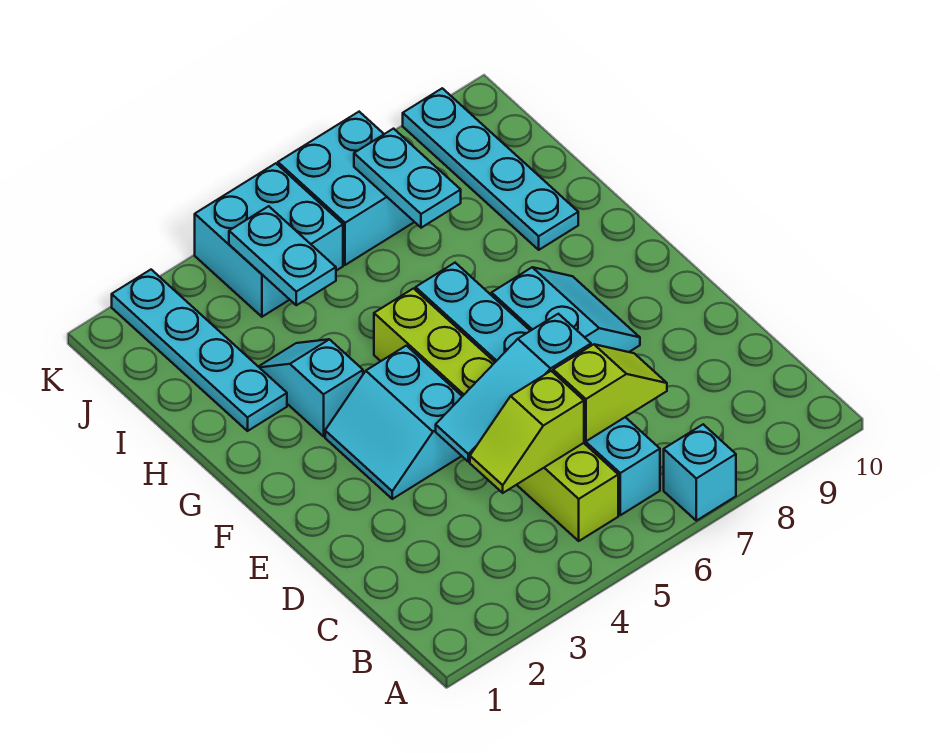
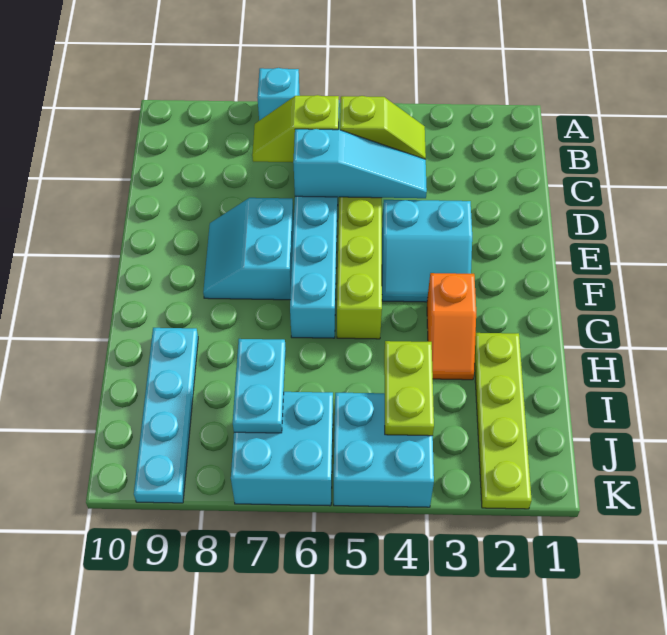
cyan 2x2 slope [325,346,462,499] -> cyan 2x2 slope turned to [382,200,472,302]
cyan 1x2 slope [258,339,363,436] -> orange 1x2 slope [427,273,476,380]
cyan 1x4 plate [112,270,287,431] -> lime 1x4 plate [474,333,532,509]
cyan 1x2 plate [229,206,336,305] -> lime 1x2 plate [384,341,434,436]

